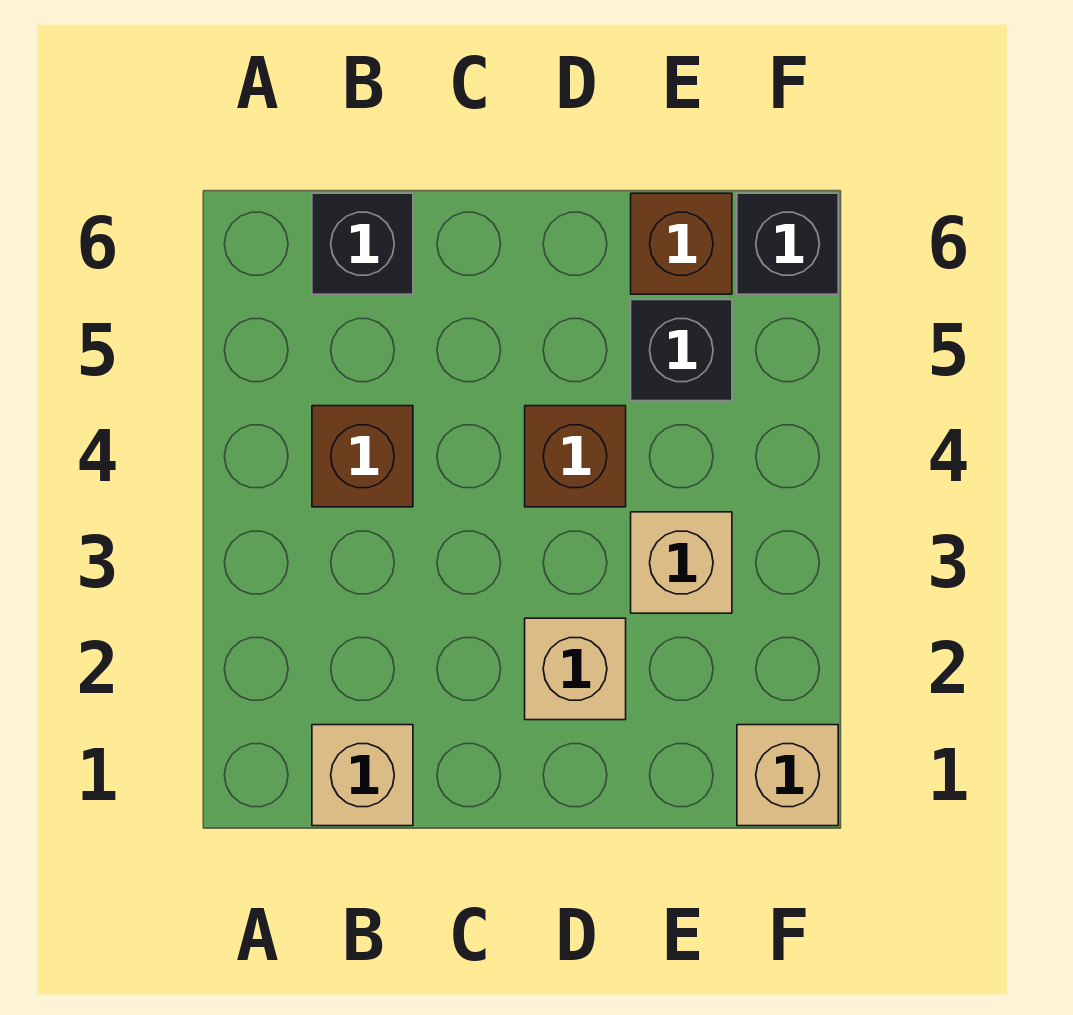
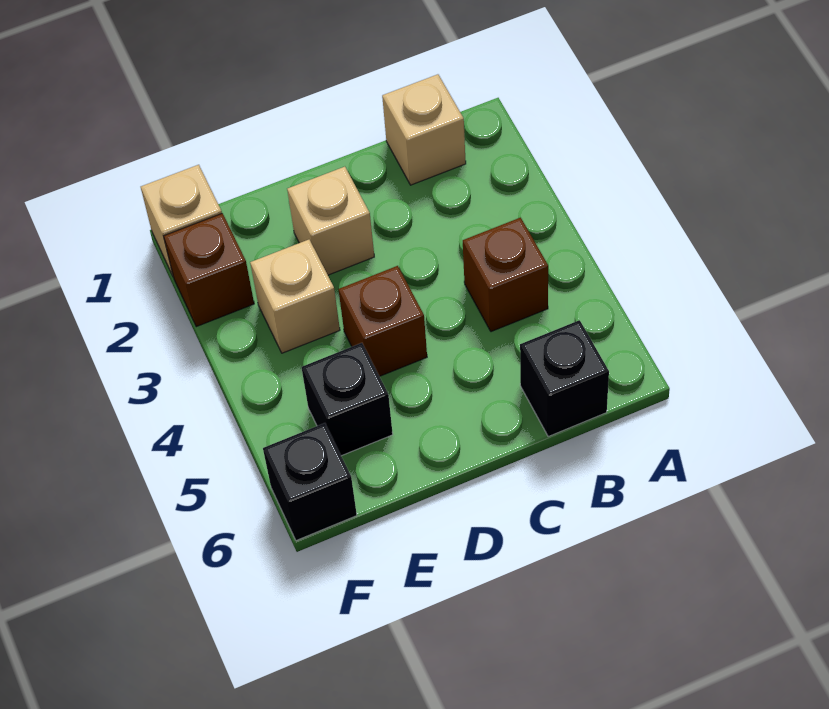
brown 1x1 brick [631,193,732,294] -> brown 1x1 brick moved to [164,213,254,327]

